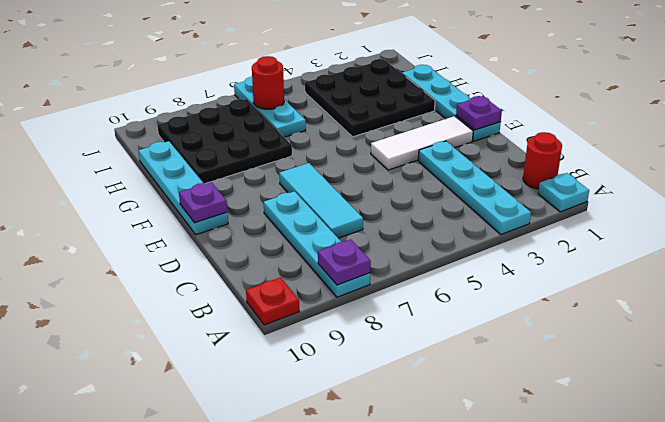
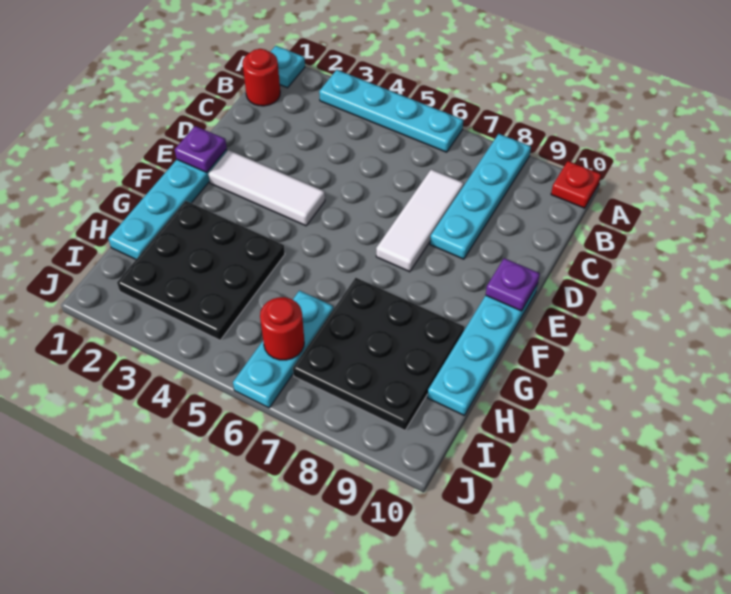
cyan 1x4 plate [418,141,531,234] -> cyan 1x4 plate turned to [319,70,463,152]
purple 1x1 plate [318,240,371,285] -> none
cyan 1x3 tile [279,163,363,238] -> white 1x3 tile [376,169,464,272]

